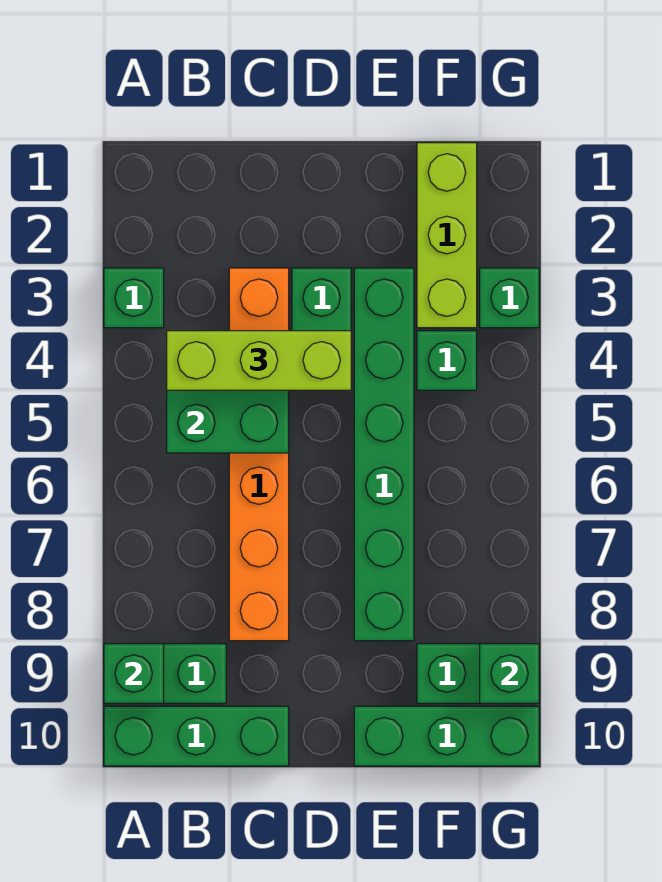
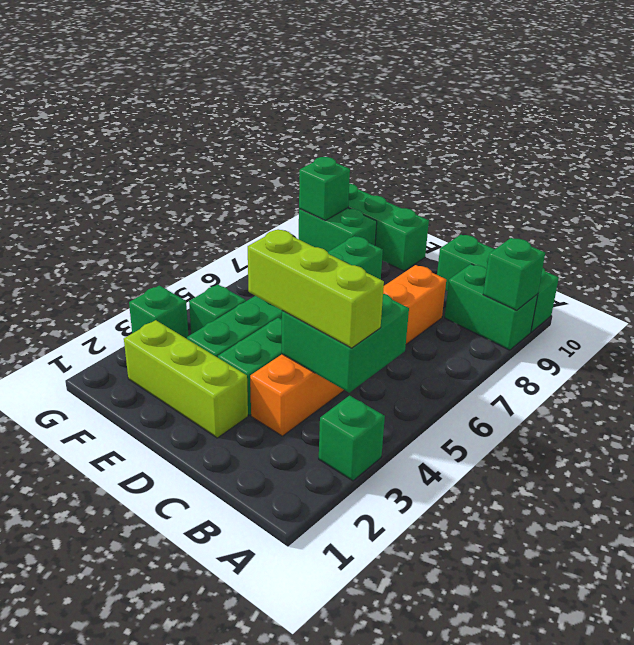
lime 1x3 brick [417,143,477,328] -> lime 1x3 brick turned to [124,320,248,438]

